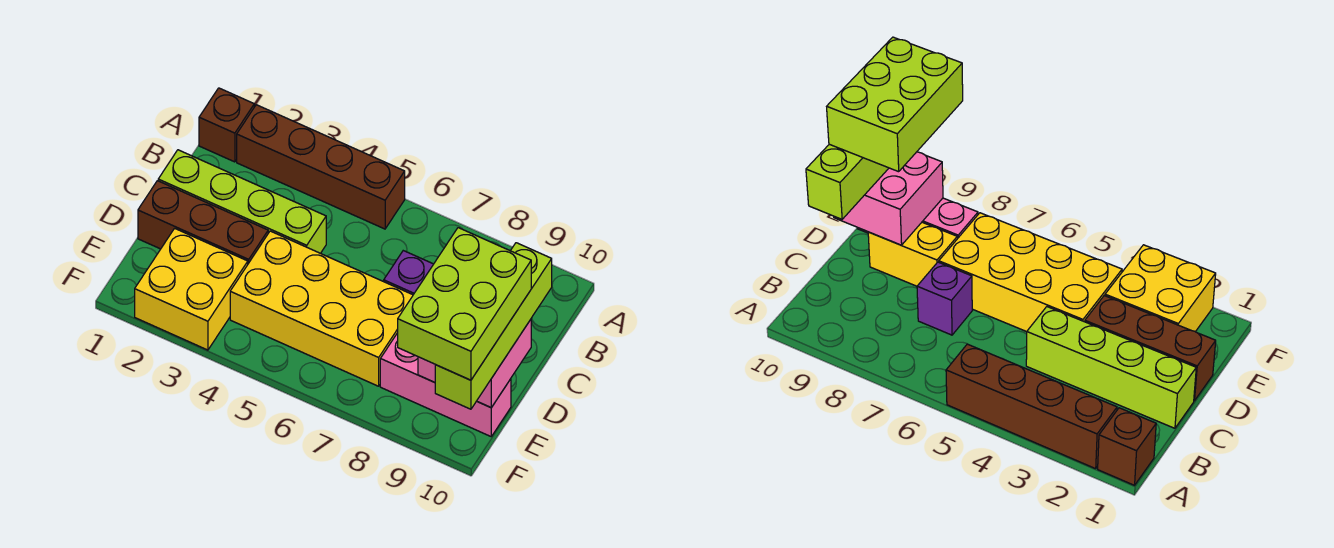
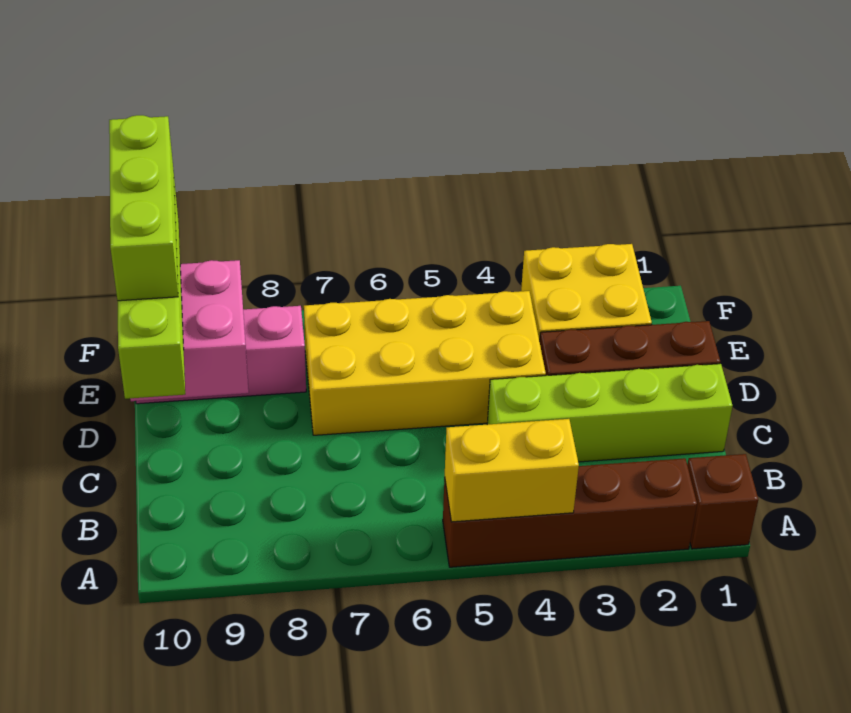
purple 1x1 brick [384,251,433,295] -> none
yellow 1x2 brick [868,222,957,286] -> yellow 1x2 brick moved to [445,419,579,522]
lime 2x3 brick [398,228,531,380] -> lime 1x3 brick [109,115,178,301]

